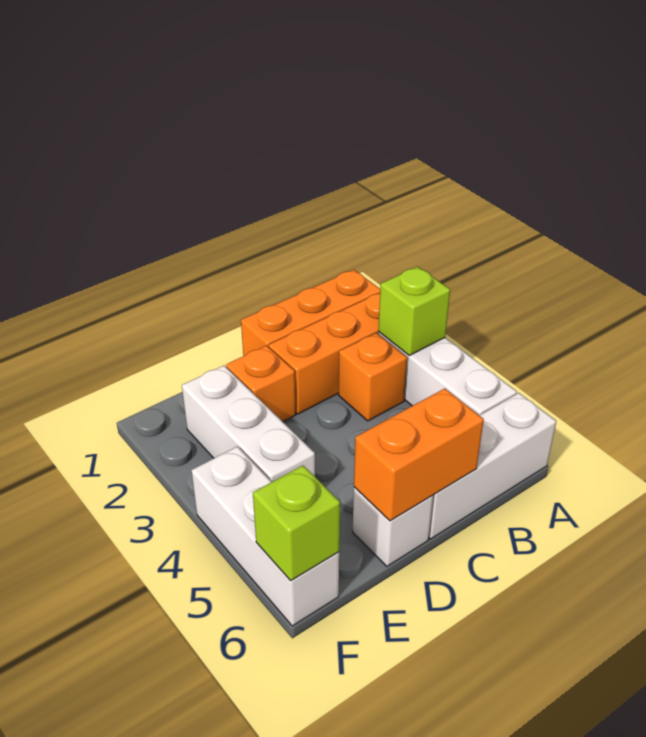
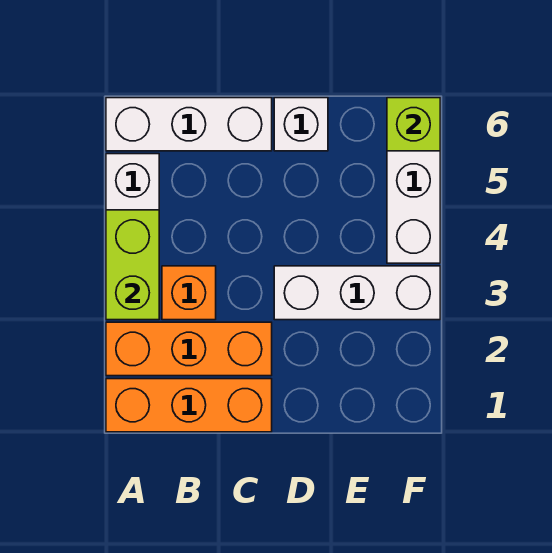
lime 1x1 brick [378,267,450,355] -> lime 1x2 brick [106,210,159,320]
orange 1x2 brick [354,388,484,521] -> none
orange 1x1 brick [226,346,296,422] -> none
white 1x3 brick [182,366,315,482] -> white 1x3 brick turned to [274,266,440,320]

